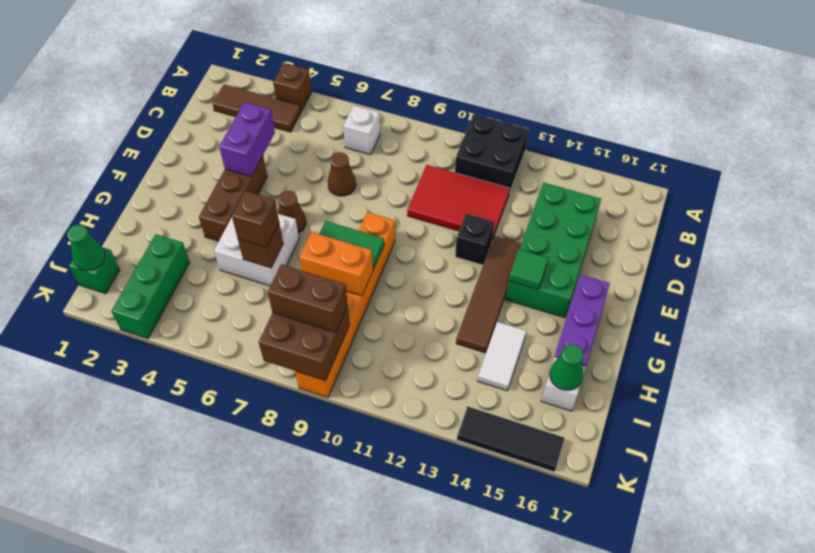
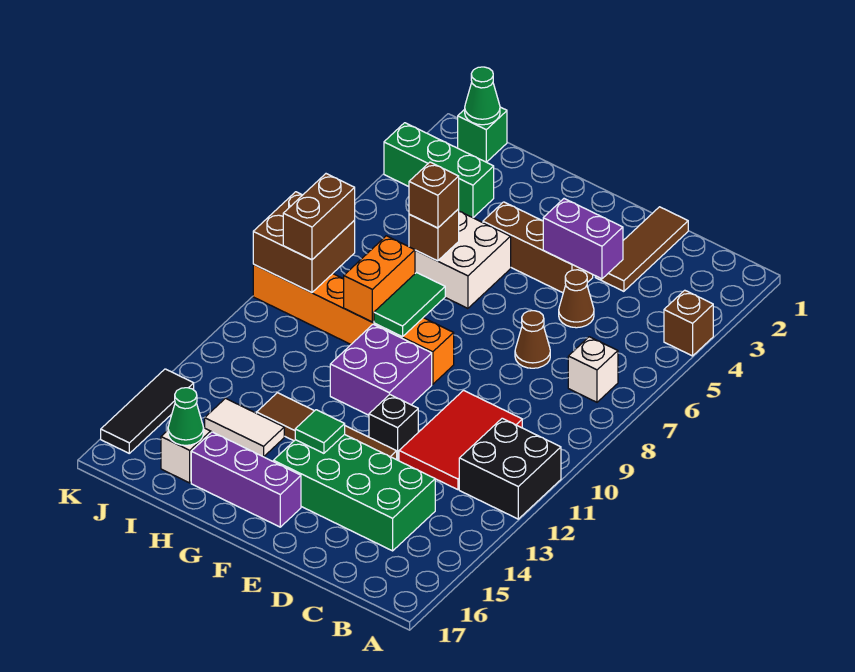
brown 1x3 tile [213,84,301,132] -> brown 1x3 tile moved to [595,207,688,291]
brown 1x1 cone [278,191,306,233] -> brown 1x1 cone moved to [559,270,594,328]
none -> purple 2x2 brick [330,324,432,415]

